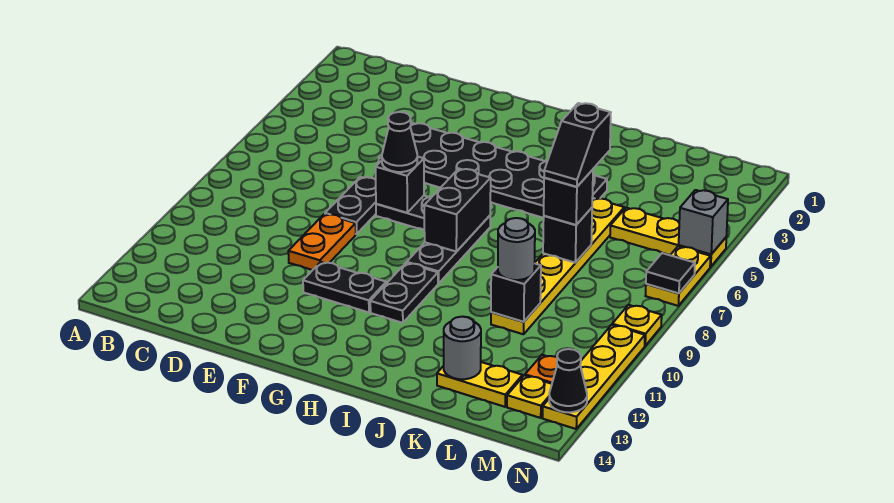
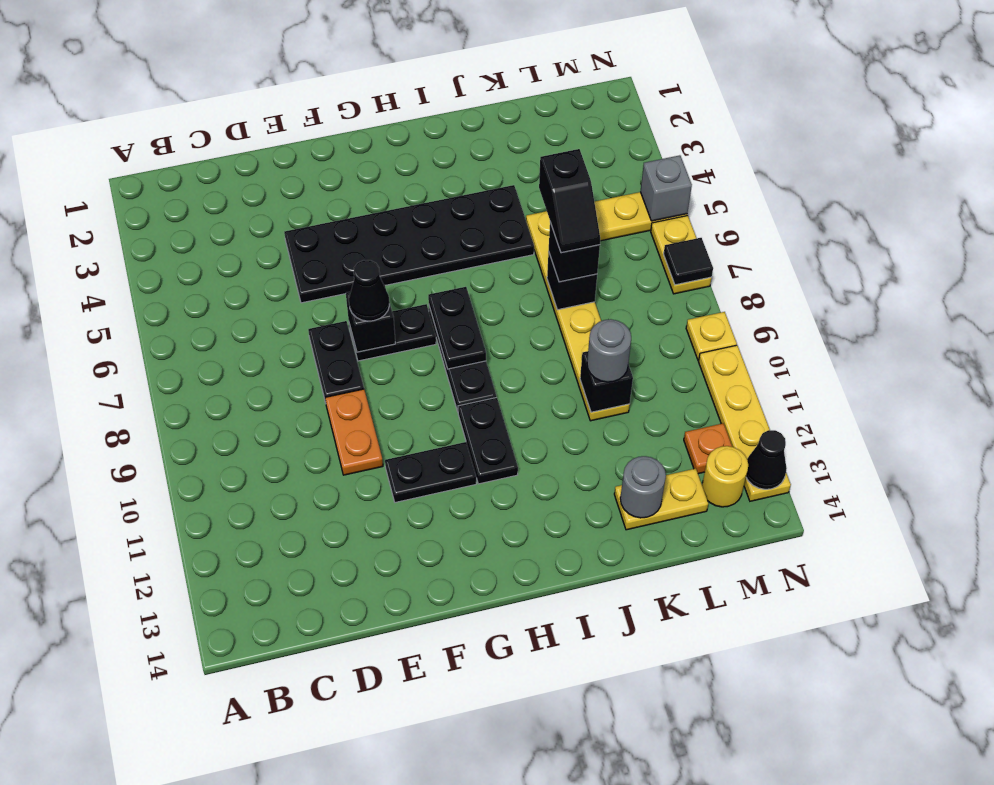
black 1x2 brick [424,169,491,252] -> black 1x2 plate [428,287,486,369]
yellow 1x1 plate [507,375,552,418] -> yellow 1x1 round brick [702,446,748,507]

